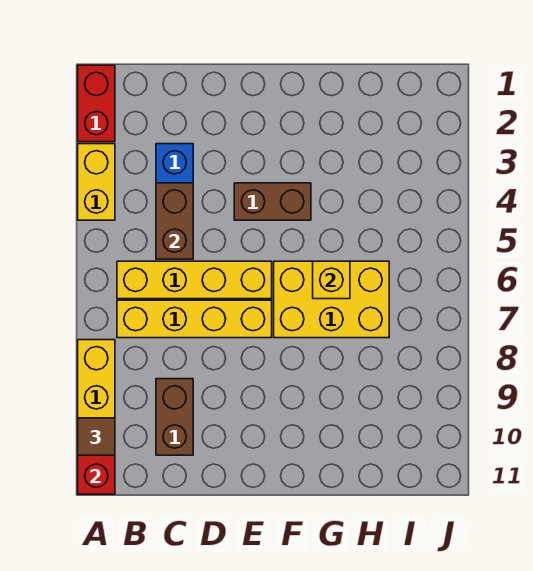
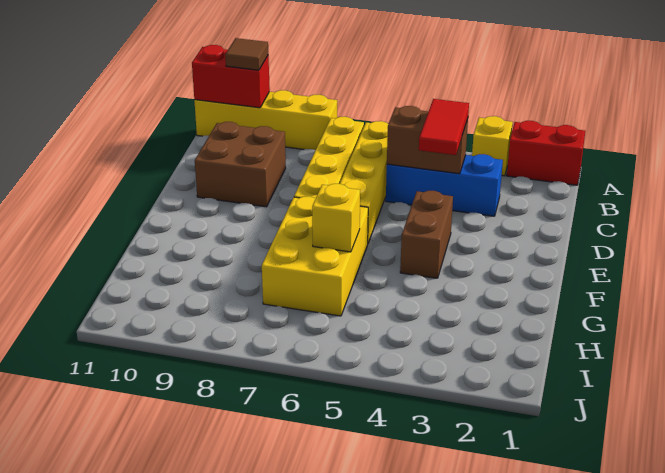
yellow 1x2 brick [78,144,115,220] -> yellow 1x1 brick [472,116,513,176]
none -> red 1x2 tile [419,99,469,155]
brown 1x2 brick [156,379,193,455] -> brown 2x2 brick [195,122,286,207]

